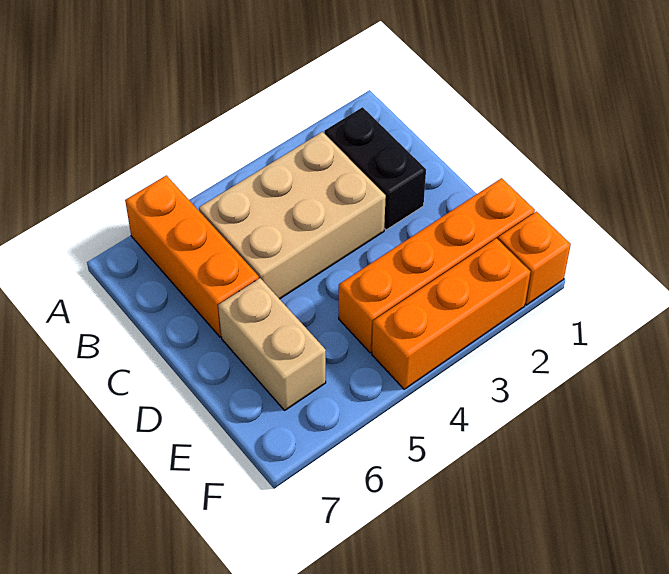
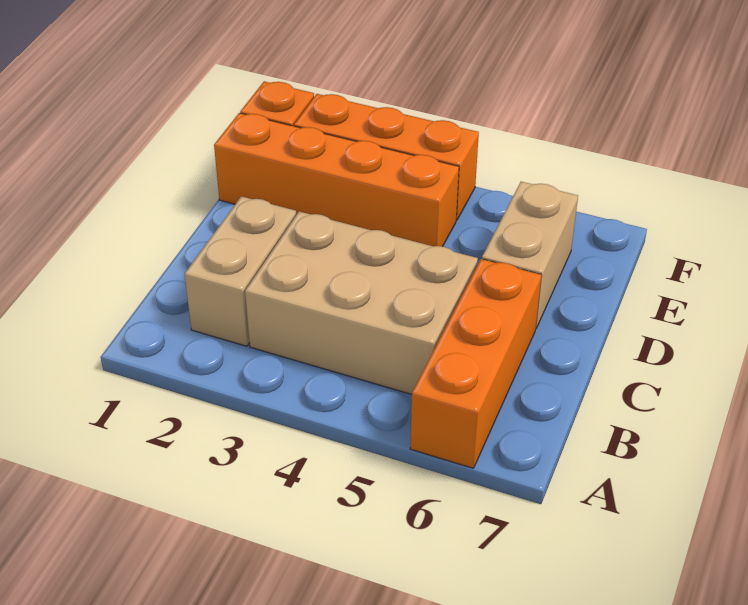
black 1x2 brick [324,107,426,230] -> tan 1x2 brick [184,196,296,346]

